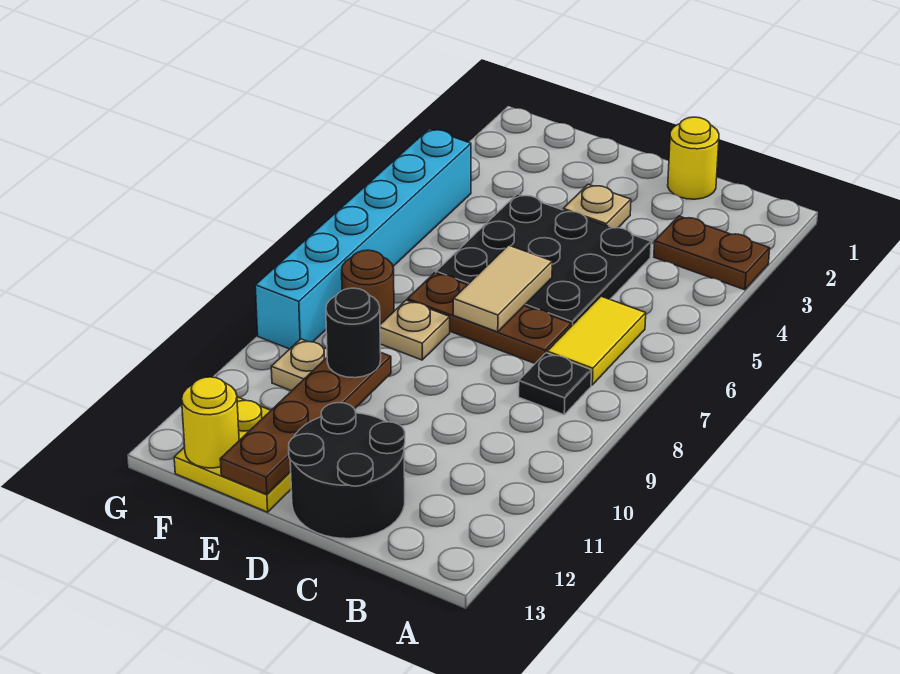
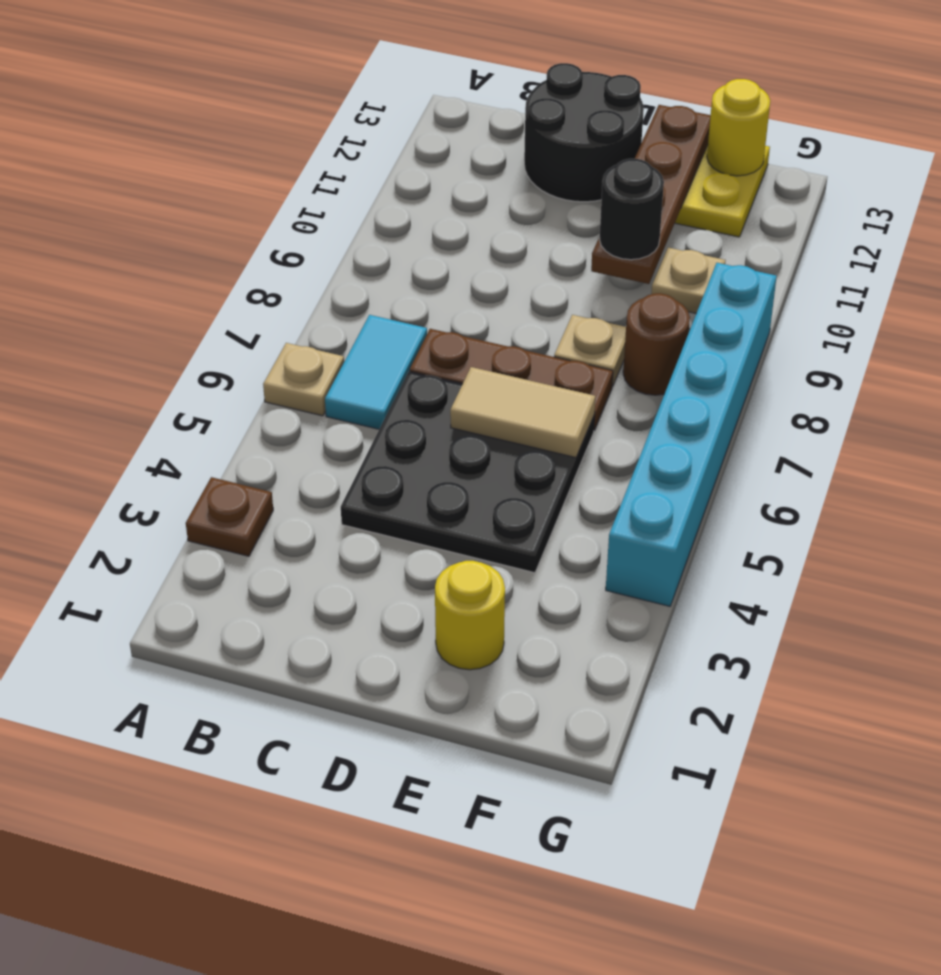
brown 1x2 plate [654,216,770,290] -> brown 1x1 plate [186,477,273,556]
yellow 1x2 tile [547,296,646,385] -> cyan 1x2 tile [325,315,427,429]
black 1x1 plate [519,353,592,415] -> none
yellow 1x1 round brick [668,117,719,199] -> yellow 1x1 round brick moved to [435,561,505,670]
tan 1x1 plate [563,184,631,228] -> tan 1x1 plate moved to [263,343,344,416]
tan 1x2 tile [453,245,552,332] -> tan 1x2 tile turned to [450,367,595,458]

